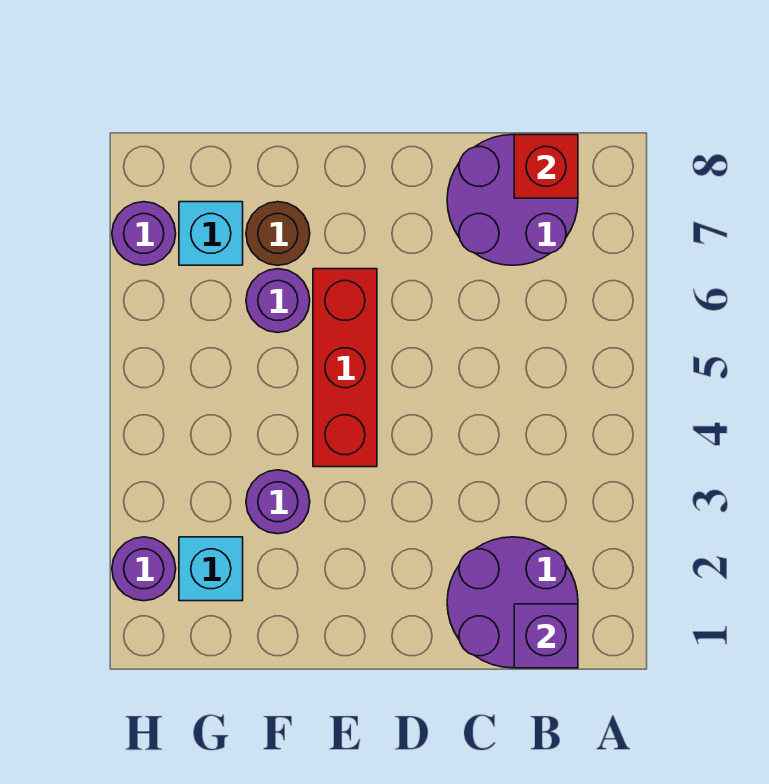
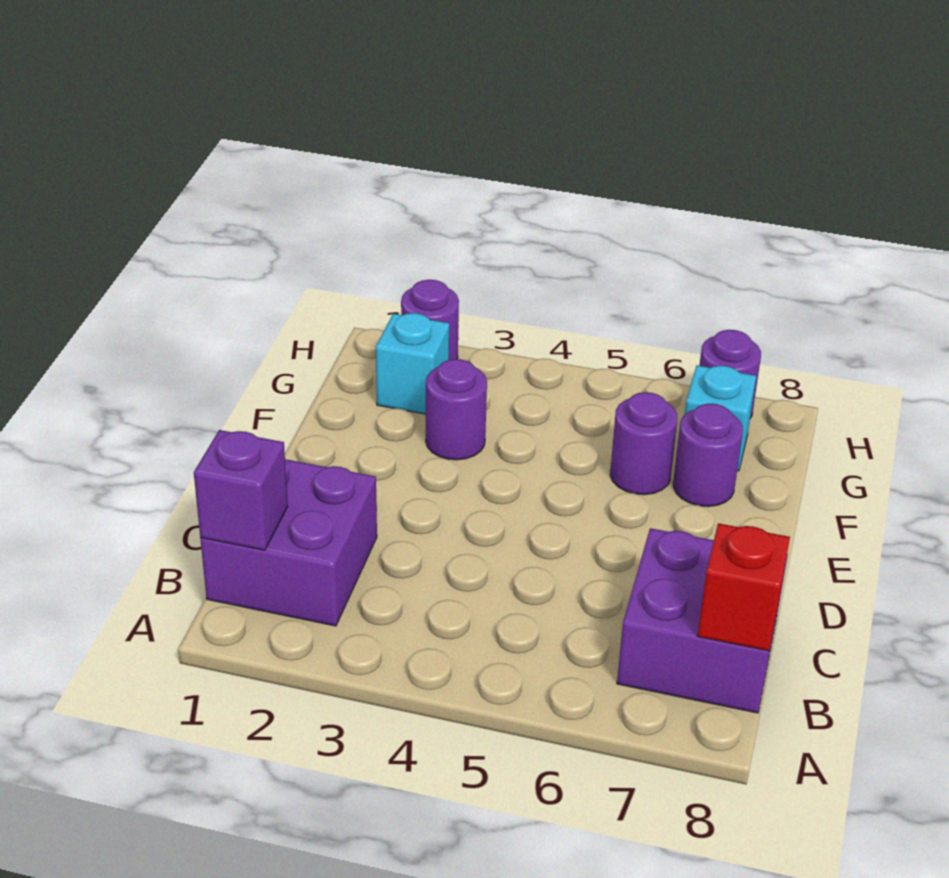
purple 2x2 round brick [447,537,578,668] -> purple 2x2 brick [200,459,377,626]
purple 2x2 round brick [447,135,578,265] -> purple 2x2 brick [617,528,788,713]
red 1x3 brick [313,269,377,467] -> none
brown 1x1 round brick [246,202,310,265] -> purple 1x1 round brick [673,404,743,507]

